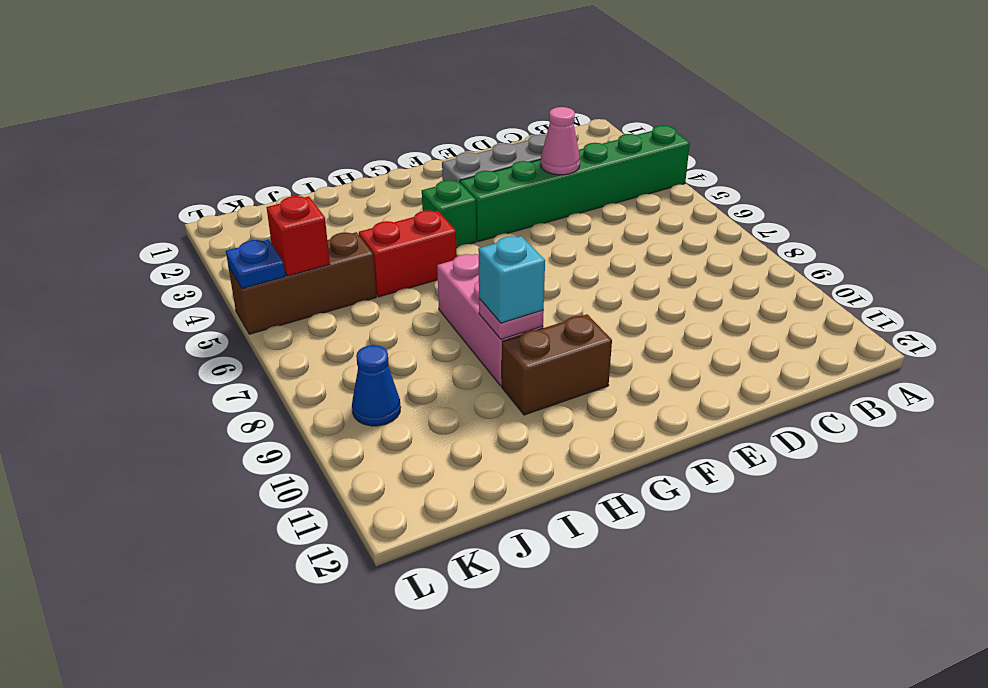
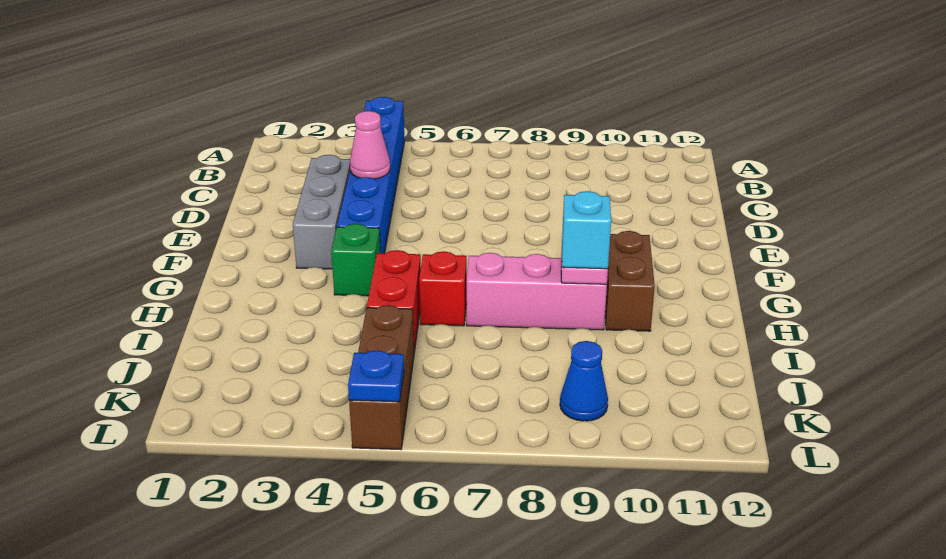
green 1x6 brick [460,125,690,242] -> blue 1x6 brick [337,97,405,253]
red 1x1 brick [267,196,330,276] -> red 1x1 brick moved to [419,251,467,326]

